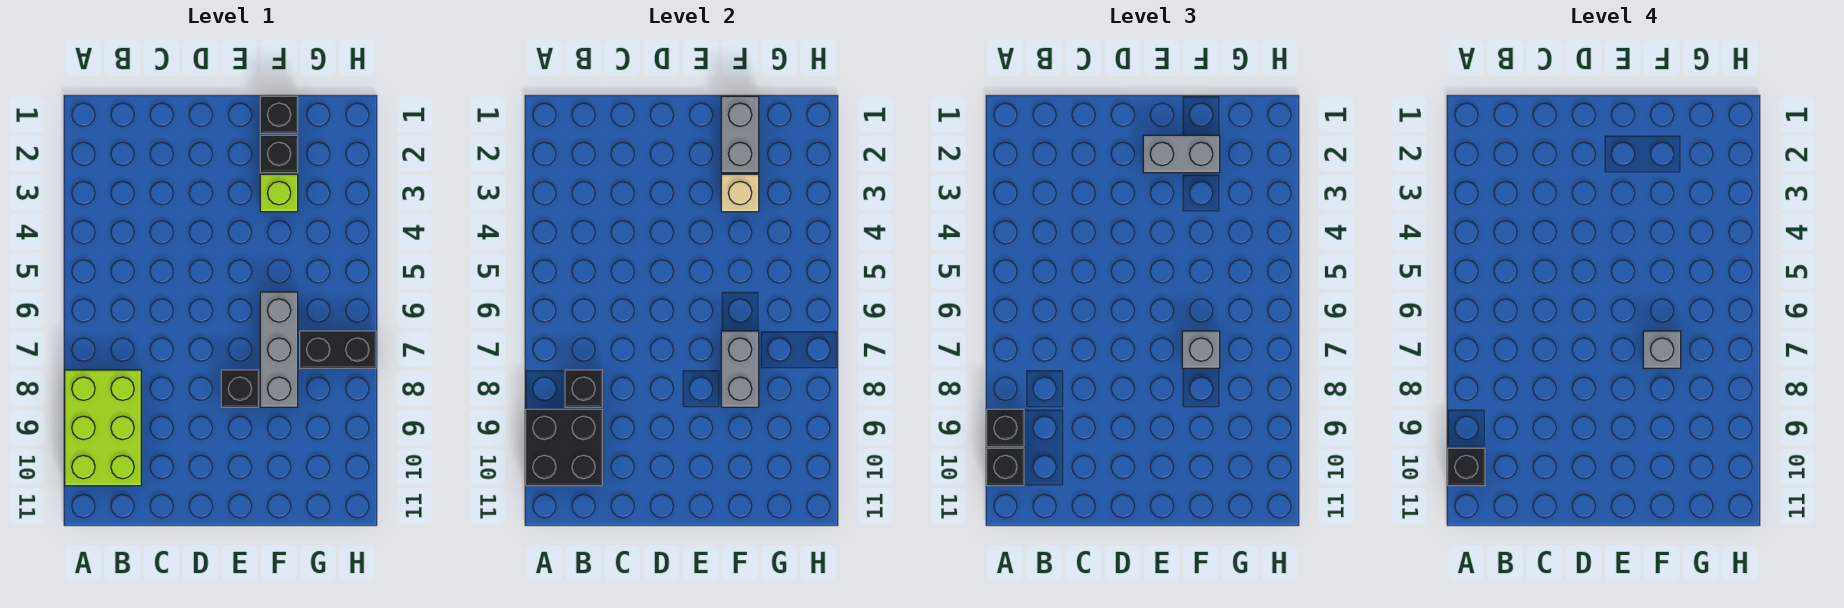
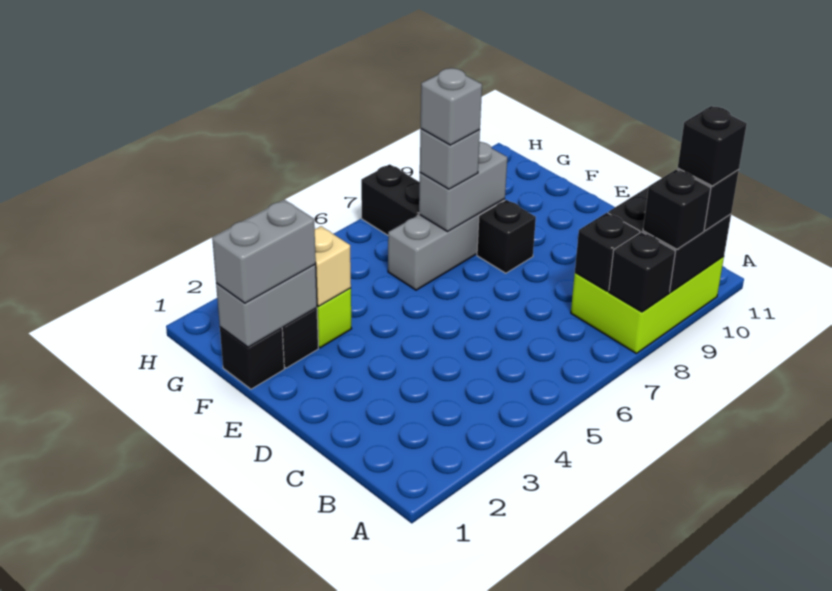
none -> black 1x1 brick [609,232,675,312]
grey 1x2 brick [1143,135,1220,173] -> grey 1x2 brick turned to [212,200,316,303]

